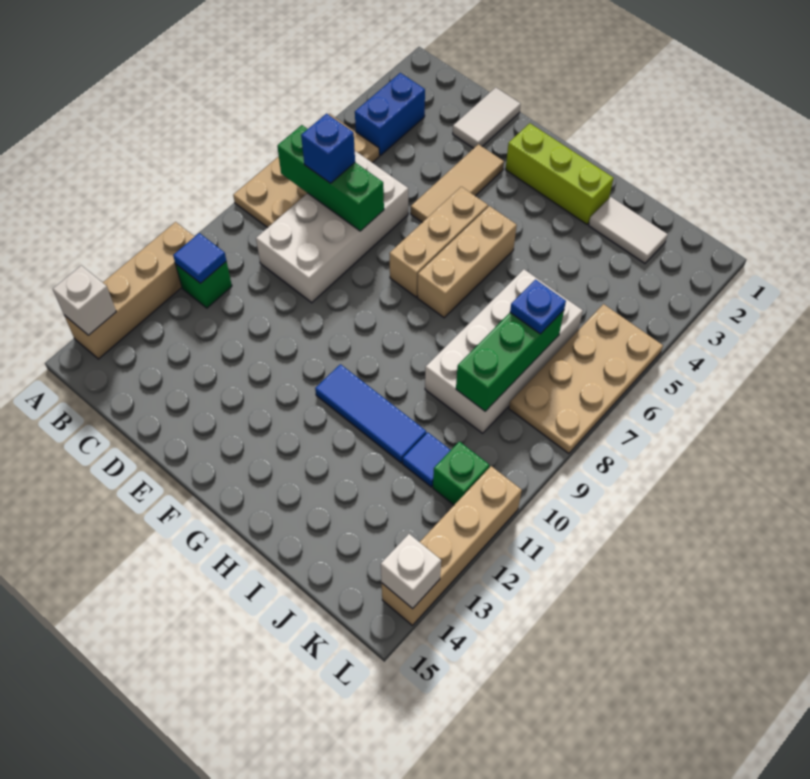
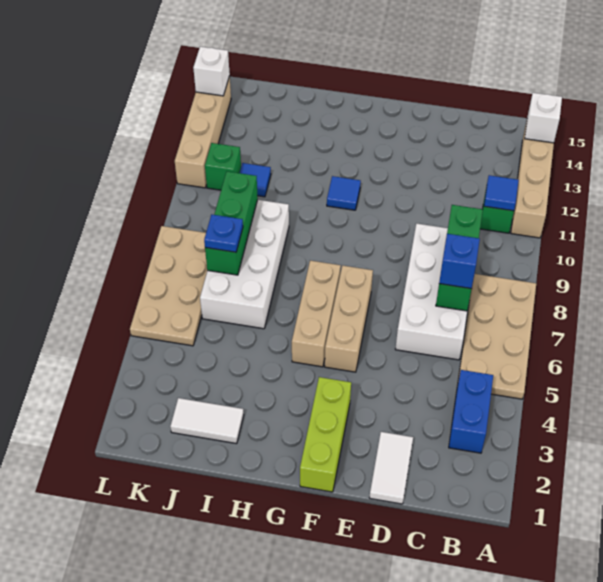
green 1x3 brick [277,125,384,231] -> green 1x3 brick turned to [436,205,483,311]
tan 1x3 tile [411,144,504,222] -> none
lime 1x3 brick [506,123,614,224] -> lime 1x3 brick turned to [300,377,351,492]
blue 1x3 tile [315,364,426,463] -> blue 1x1 tile [327,176,361,210]

